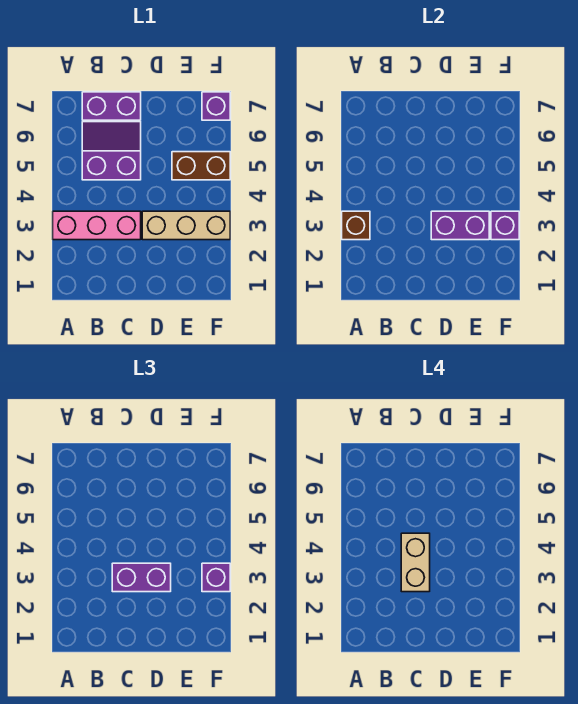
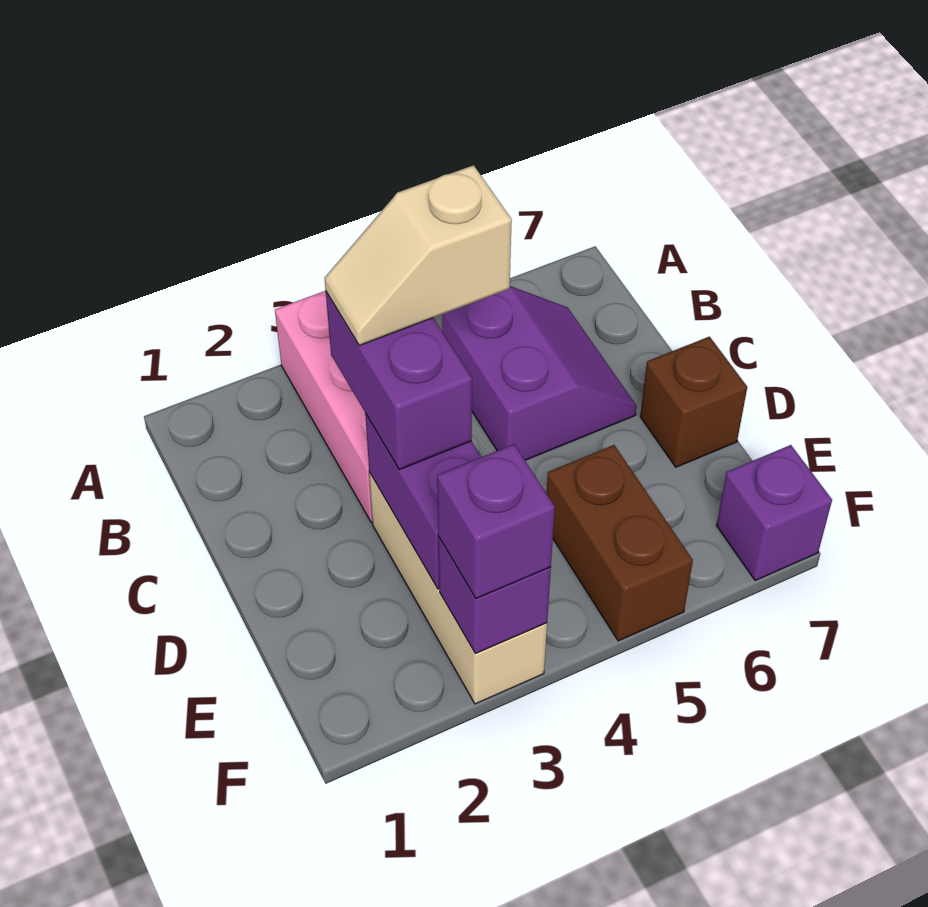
brown 1x1 brick [342,211,370,240] -> brown 1x1 brick moved to [640,337,747,467]
purple 1x2 brick [82,92,141,120] -> none
tan 1x2 brick [401,533,430,592] -> tan 1x2 slope [324,165,512,345]

